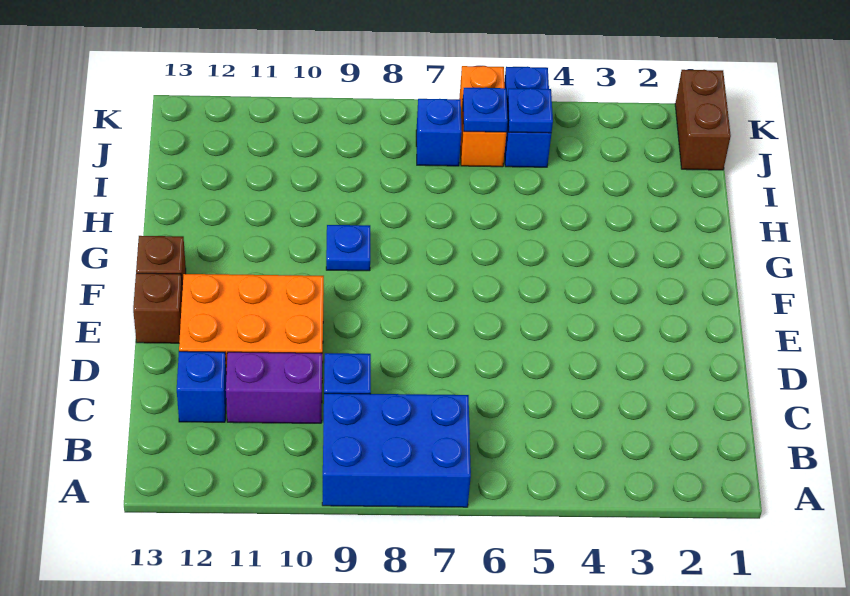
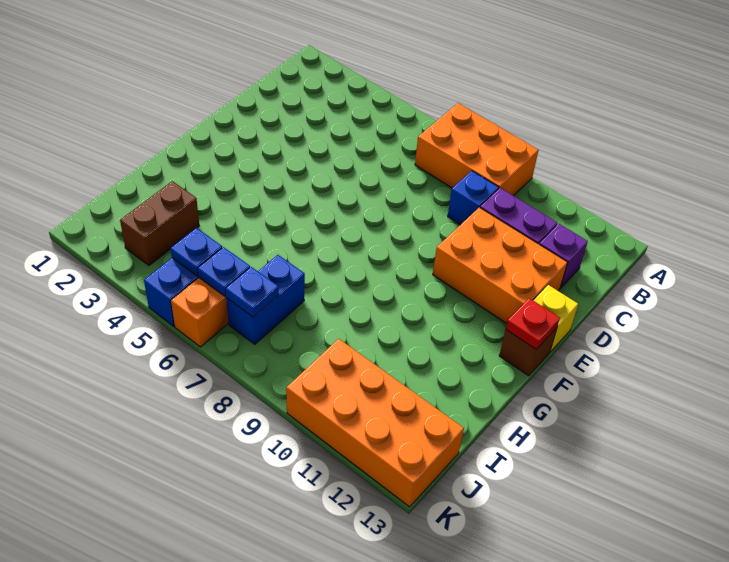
blue 2x3 brick [322,393,471,507] -> orange 2x3 brick [415,103,539,196]
blue 1x1 brick [177,351,226,422] -> purple 1x1 brick [539,224,588,288]
brown 1x1 brick [133,273,182,343] -> yellow 1x1 brick [533,285,578,352]
none -> red 1x1 plate [506,298,560,349]
blue 1x1 plate [326,225,370,271] -> blue 1x1 plate moved to [226,267,279,317]
brown 1x2 brick [675,70,731,170] -> brown 1x2 brick moved to [120,181,199,265]
blue 1x1 brick [416,99,462,166] -> blue 1x2 brick [226,255,305,344]
none -> orange 2x4 brick [286,339,464,507]

